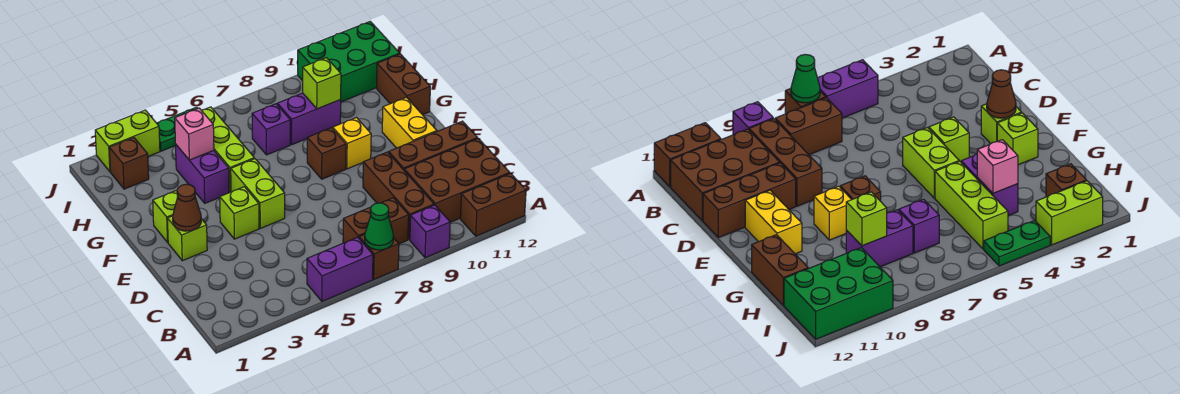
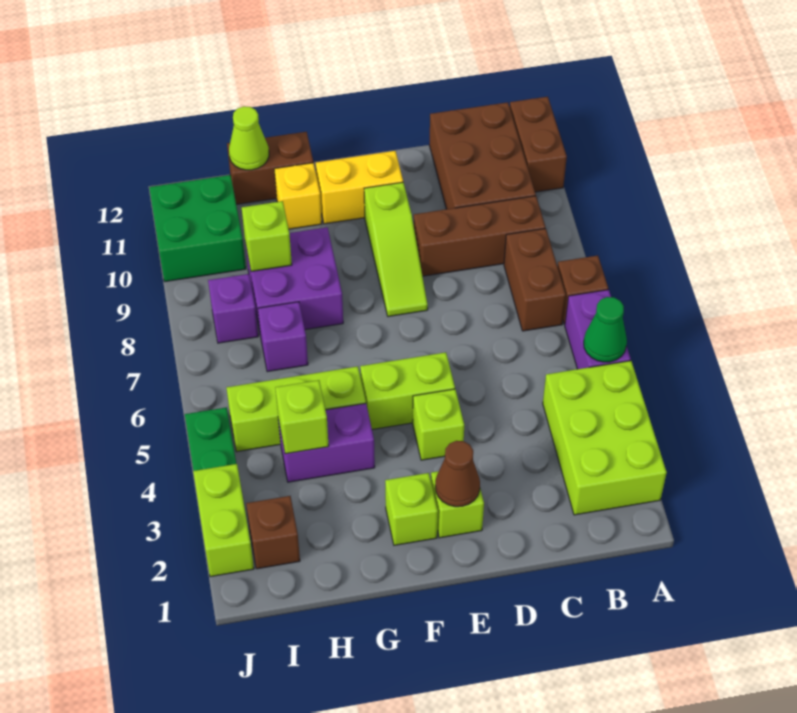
none -> lime 2x3 brick [543,361,667,515]
green 1x1 cone [365,203,394,250] -> green 1x1 cone moved to [584,297,627,362]
purple 1x1 brick [410,205,450,258] -> purple 1x1 brick moved to [208,274,258,343]
brown 1x3 brick [389,121,478,170] -> none
none -> lime 1x3 slope [364,182,428,317]
brown 1x1 brick [307,128,346,179] -> none
yellow 1x1 brick [332,118,371,169] -> yellow 1x1 brick moved to [274,163,322,229]
pink 1x1 brick [175,108,214,160] -> lime 1x1 brick [275,380,329,454]
purple 1x2 brick [277,93,341,145] -> purple 2x2 brick [245,227,343,336]
none -> lime 1x1 cone [229,106,269,170]
green 2x3 brick [298,22,400,102] -> green 2x2 brick [149,175,246,282]

